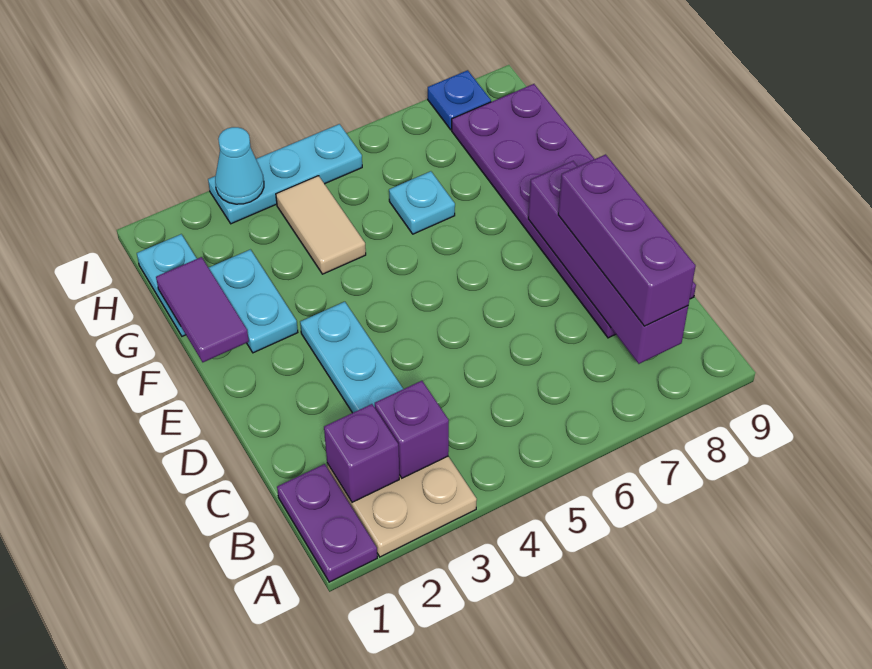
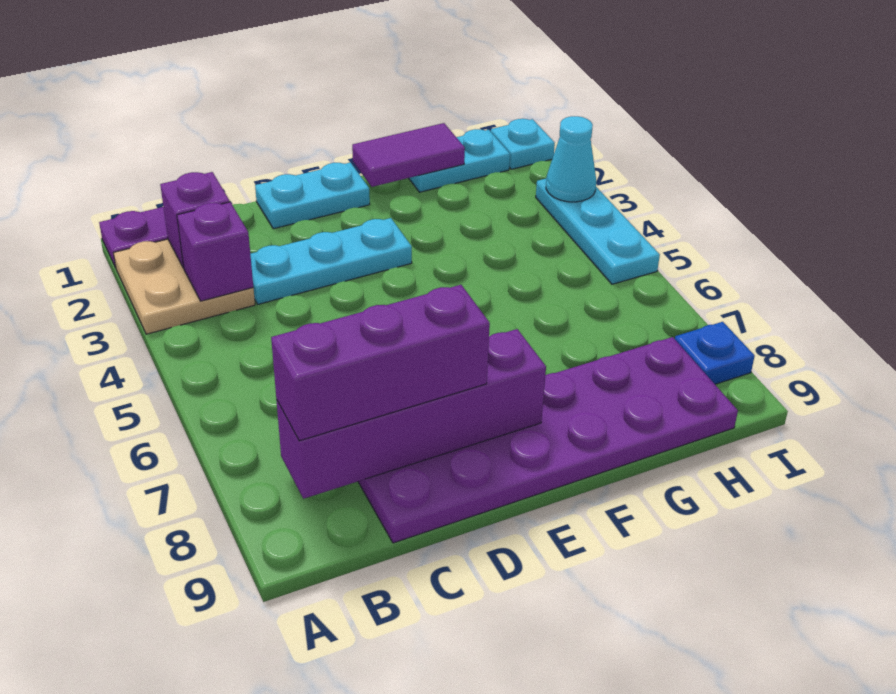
cyan 1x2 plate [209,250,298,353] -> cyan 1x2 plate moved to [255,162,370,229]
tan 1x2 tile [276,176,366,274] -> none
cyan 1x1 plate [389,171,455,234] -> cyan 1x1 plate moved to [491,119,555,169]

